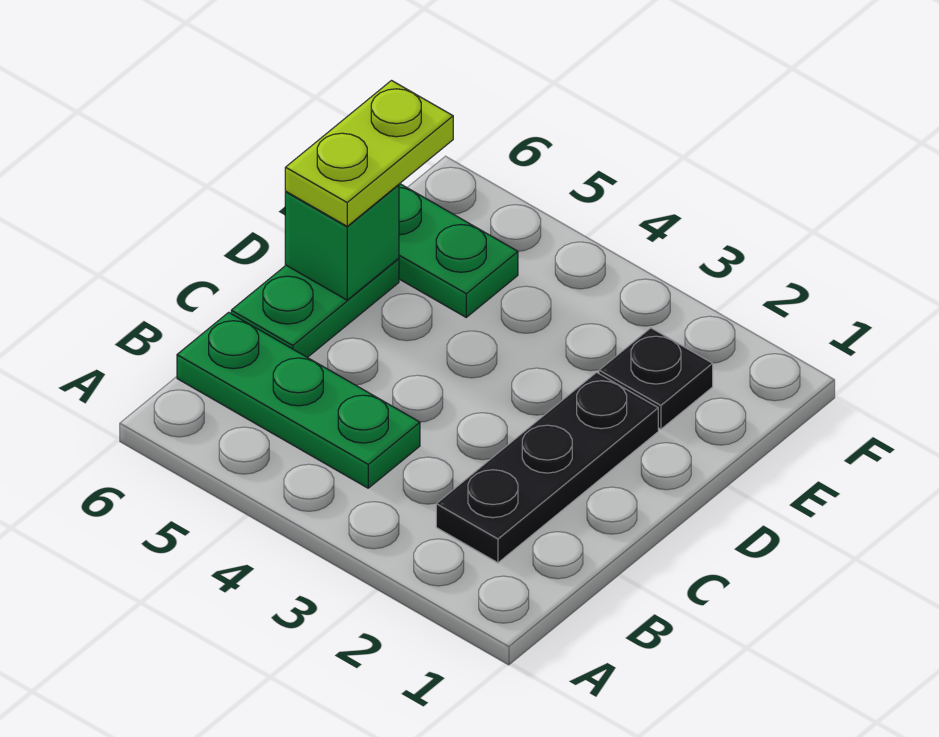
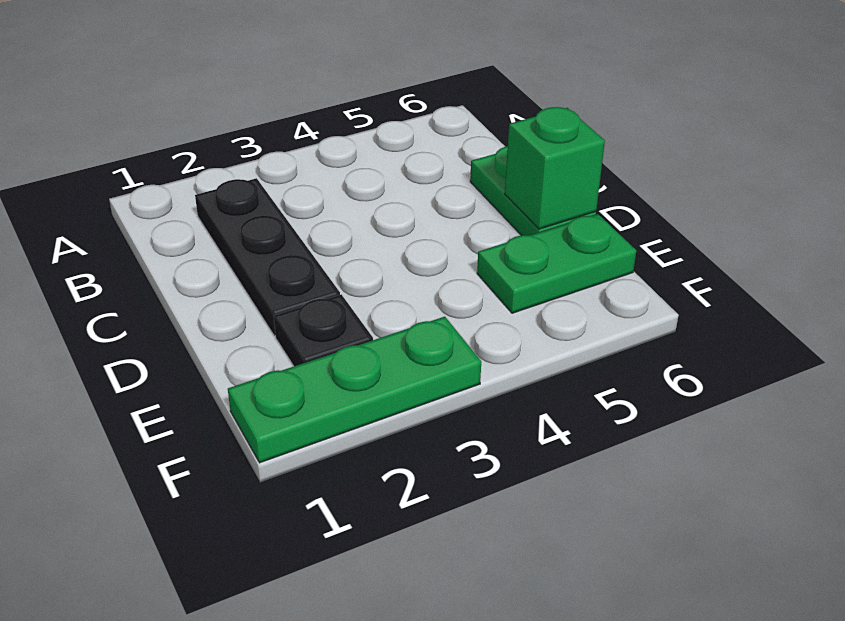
green 1x3 plate [177,312,420,488] -> green 1x3 plate moved to [228,317,481,463]
lime 1x2 plate [285,81,453,226] -> none

